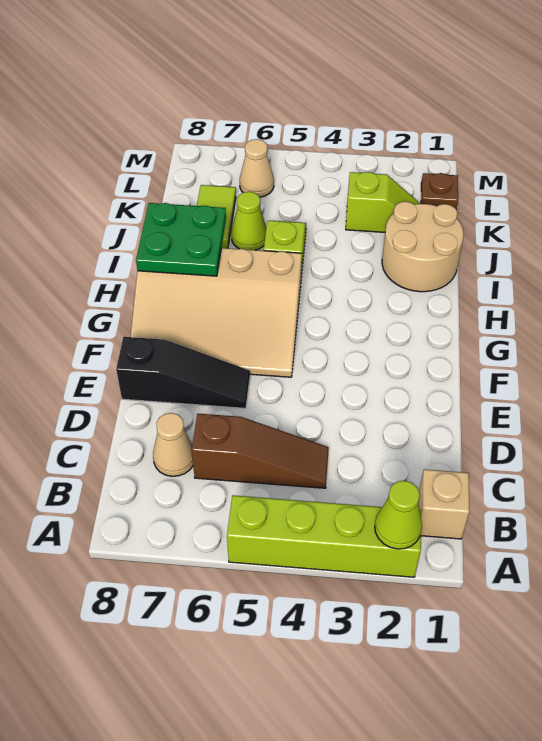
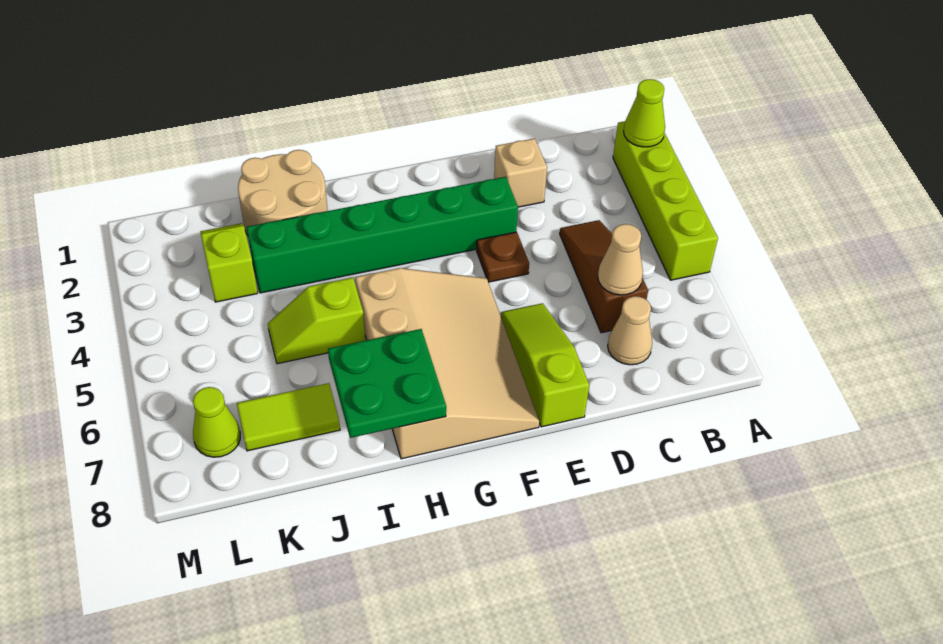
tan 1x1 brick [418,469,470,539] -> tan 1x1 brick moved to [494,138,547,207]
none -> green 1x6 brick [247,177,518,293]
black 1x3 slope [116,337,250,408] -> lime 1x3 slope [501,303,589,427]
lime 1x1 cone [231,192,266,250] -> lime 1x1 cone moved to [193,387,240,457]
brown 1x1 plate [421,173,458,210] -> brown 1x1 plate moved to [477,232,529,282]
tan 1x1 cone [240,139,274,197] -> tan 1x1 cone moved to [598,224,643,295]

